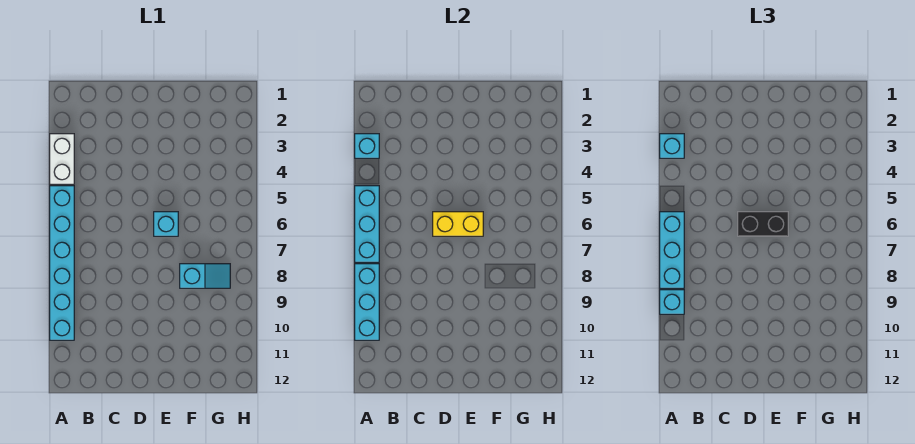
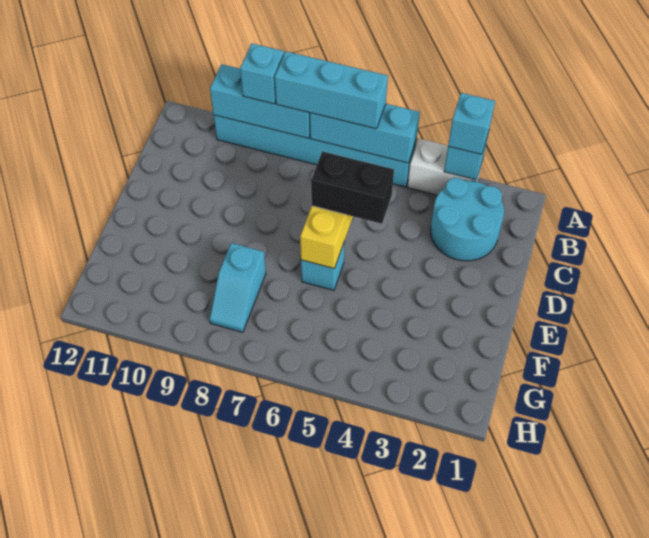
none -> cyan 2x2 round brick [431,178,504,261]
black 1x2 brick [738,212,788,236] -> black 1x2 brick turned to [311,151,394,224]

